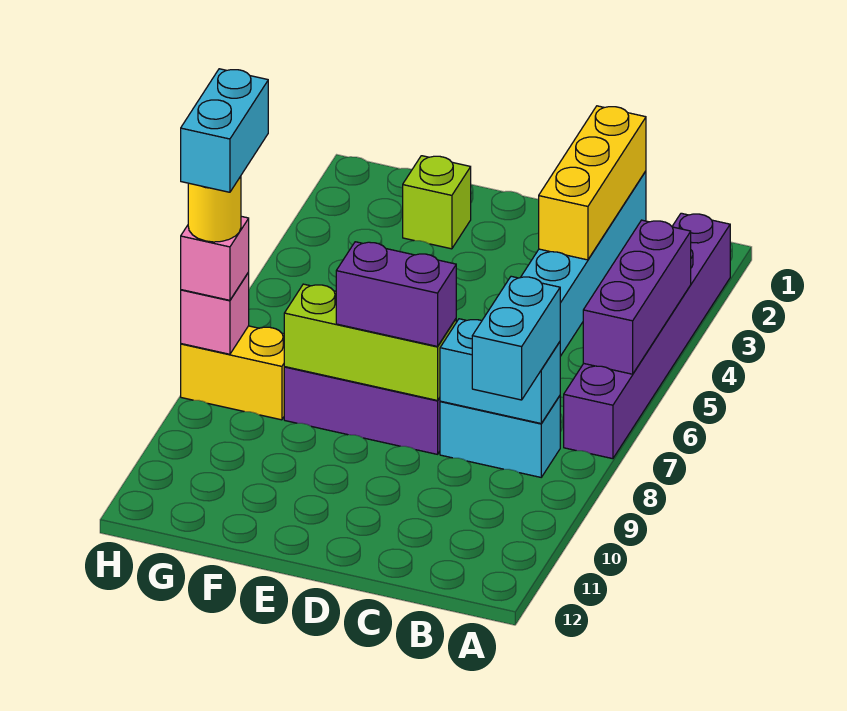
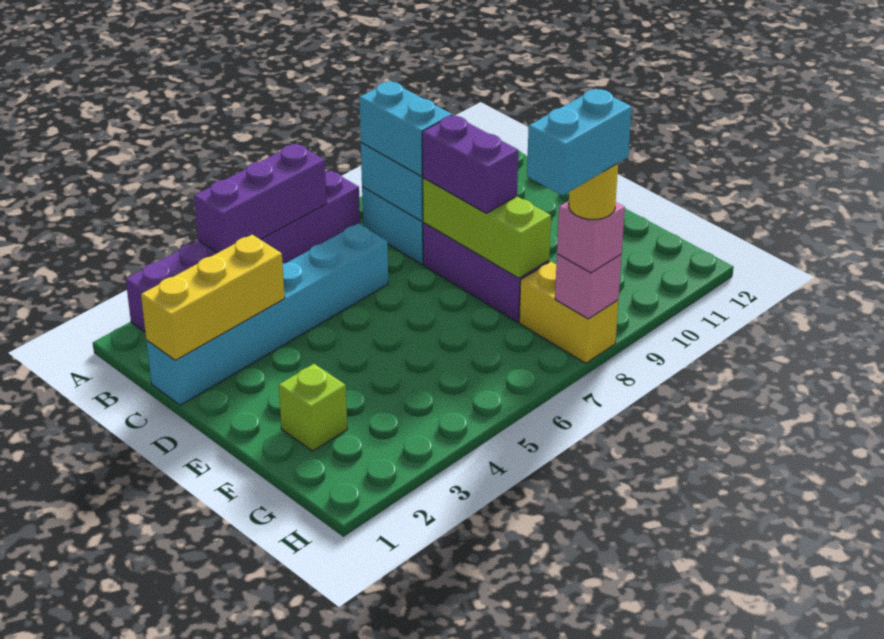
cyan 1x2 brick [472,276,560,400] -> cyan 1x2 brick turned to [359,81,452,176]

